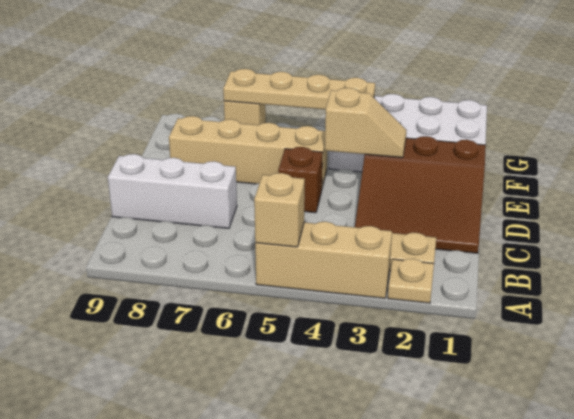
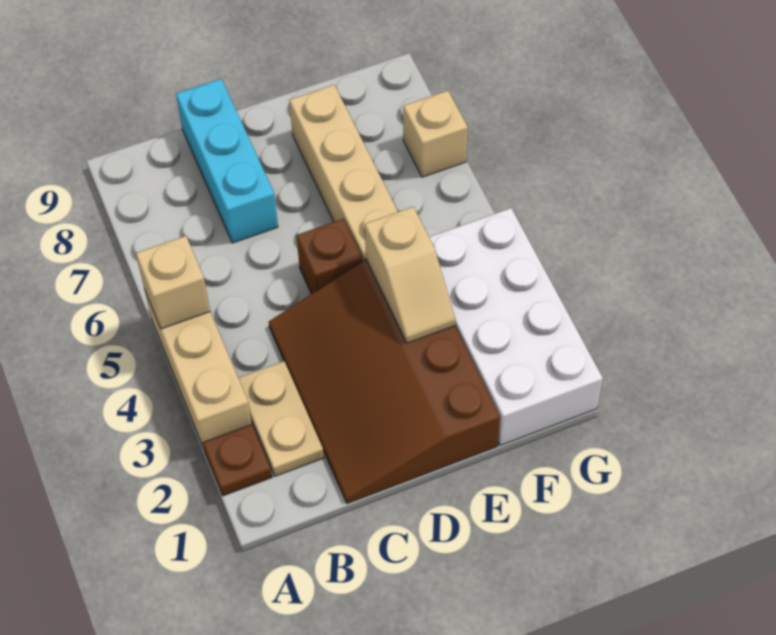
tan 1x1 plate [388,259,434,303] -> brown 1x1 plate [203,424,272,496]
brown 3x3 slope [355,136,486,253] -> brown 3x4 slope [269,259,500,504]
white 1x3 brick [108,154,237,228] -> cyan 1x3 brick [176,79,278,243]
tan 1x4 plate [223,69,375,110] -> none

